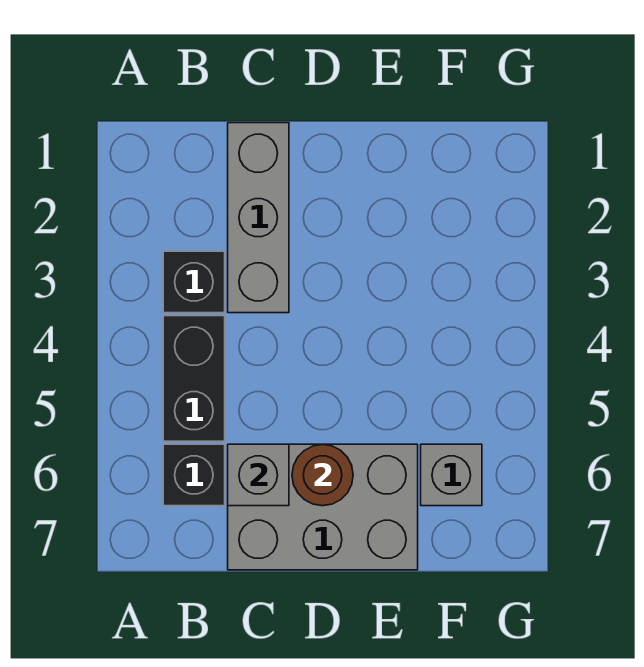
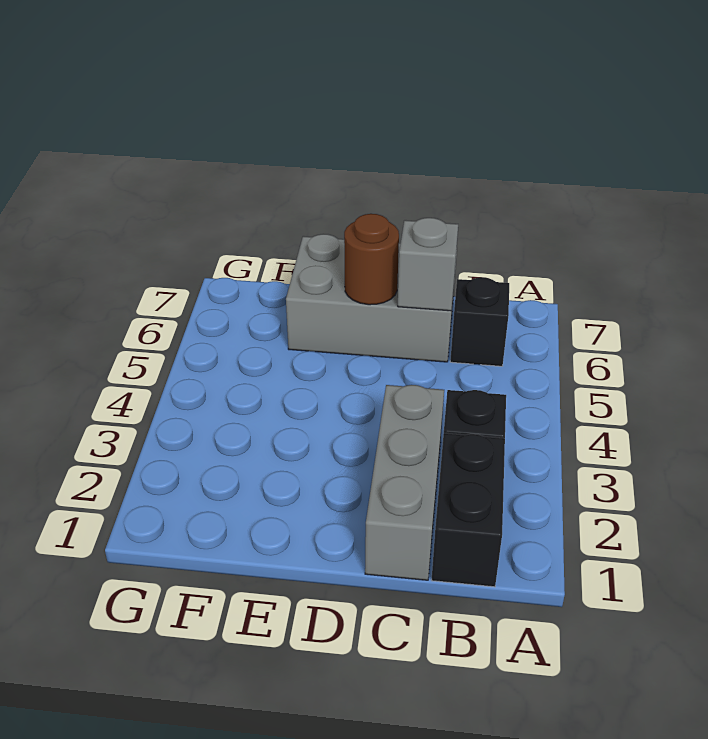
black 1x2 brick [163,316,225,441] -> black 1x2 brick moved to [432,433,505,587]
grey 1x1 brick [421,444,482,506] -> none

